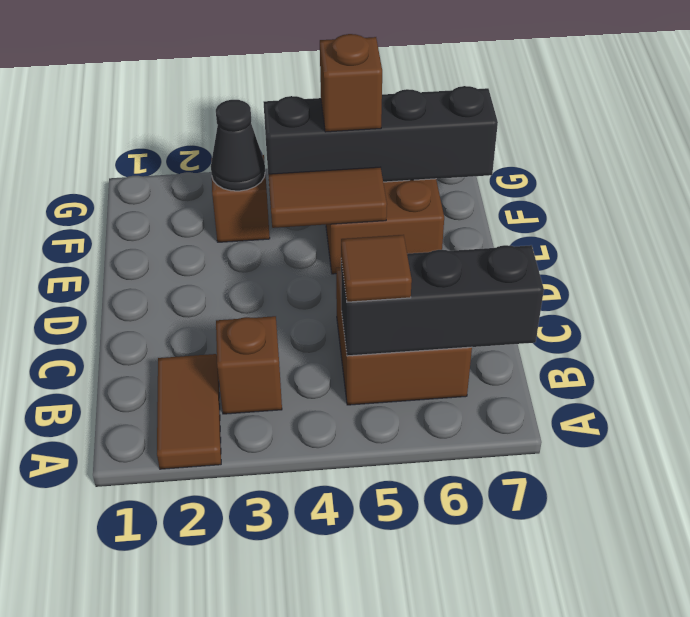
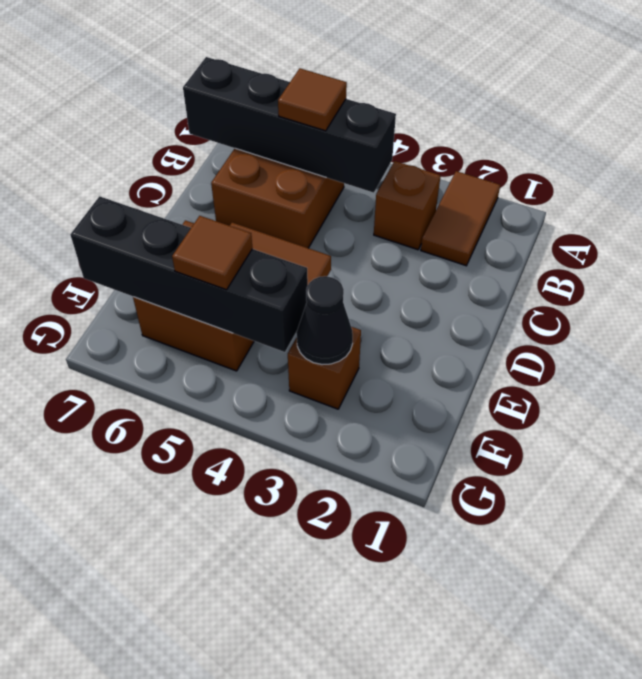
black 1x3 brick [341,245,544,356] -> black 1x4 brick [183,57,396,193]
brown 1x1 brick [320,34,382,132] -> brown 1x1 tile [172,216,253,290]

